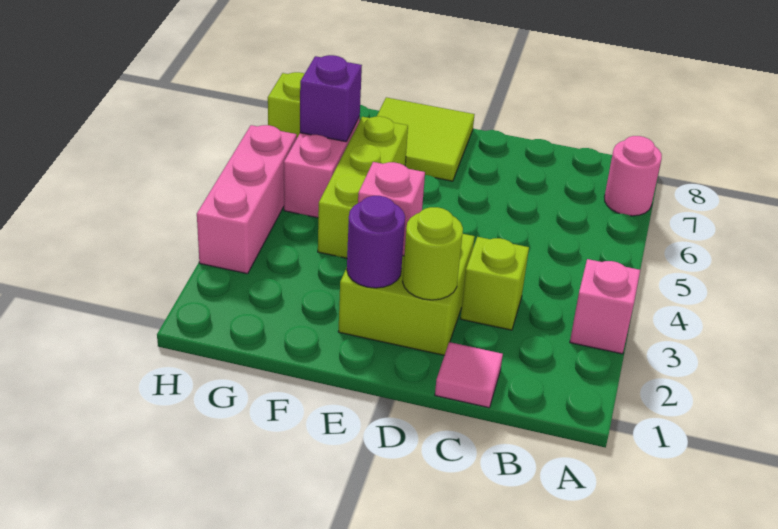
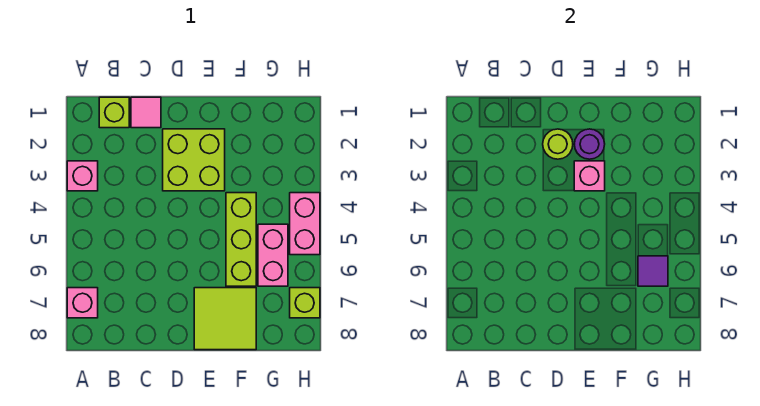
pink 1x1 round brick [605,136,662,216] -> pink 1x1 brick [67,288,98,318]
lime 1x1 brick [460,237,529,330] -> lime 1x1 brick moved to [99,97,129,128]
purple 1x1 brick [300,55,362,142] -> purple 1x1 tile [638,256,668,286]
pink 1x3 brick [197,125,297,274] -> pink 1x2 brick [290,193,320,255]

